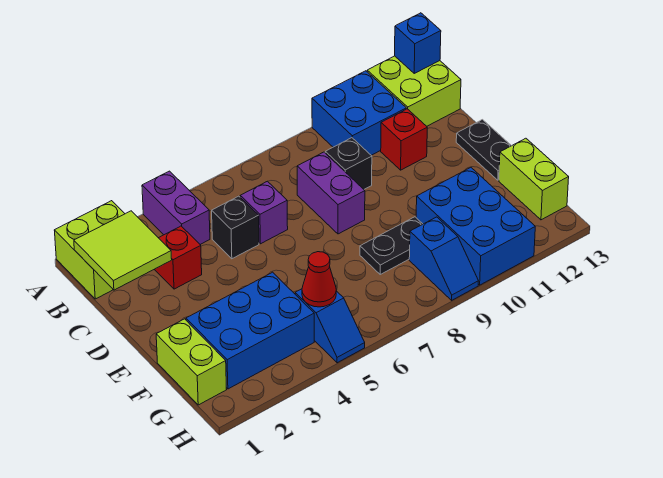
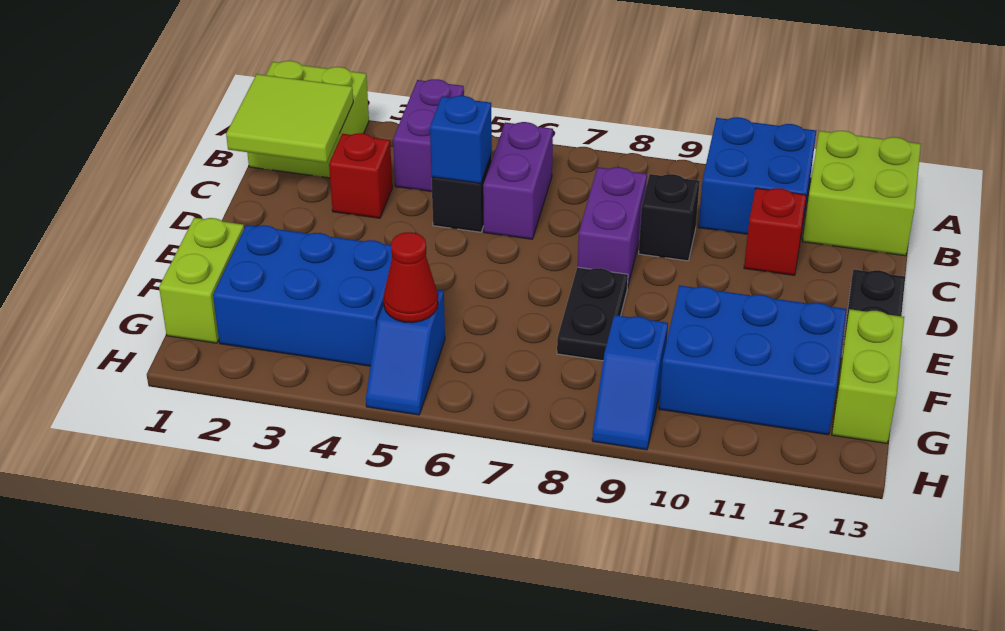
blue 1x1 brick [395,13,441,73] -> blue 1x1 brick moved to [430,96,492,184]
purple 1x1 brick [240,181,288,244] -> purple 1x2 brick [483,122,553,239]
black 1x2 plate [360,217,423,274] -> black 1x2 plate turned to [557,267,628,361]
blue 2x3 brick [416,168,535,285] -> blue 2x3 brick turned to [659,285,847,435]

